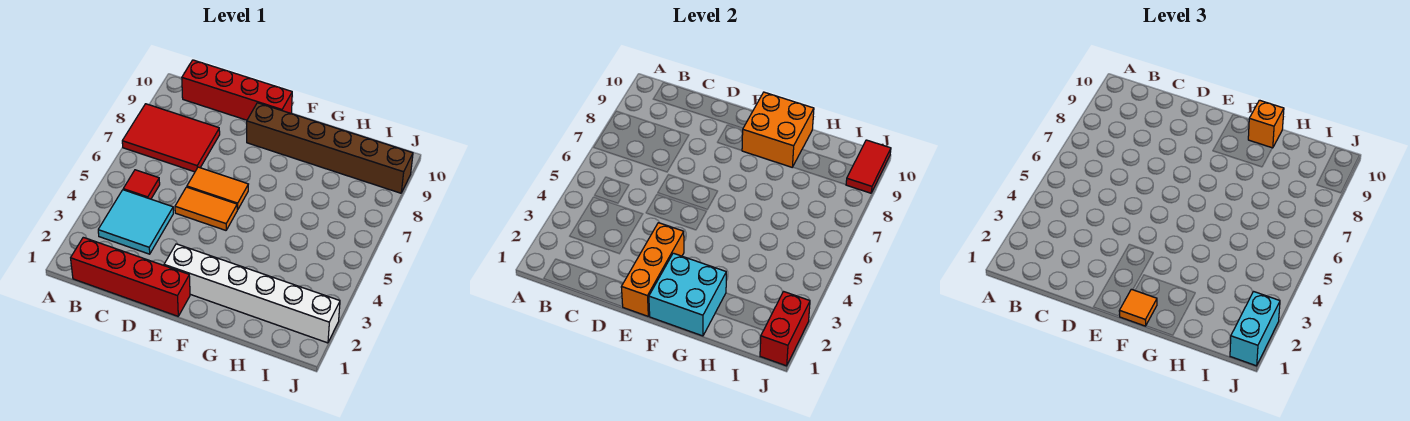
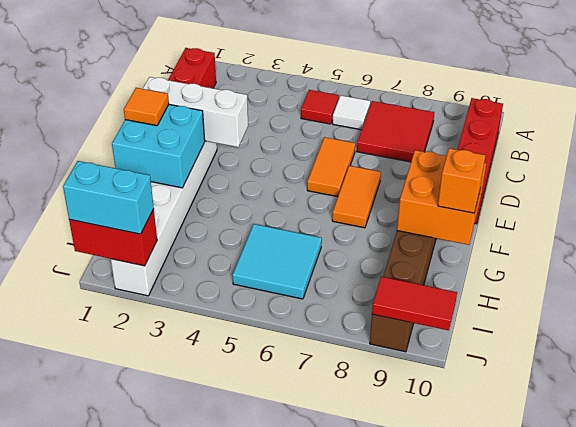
red 2x3 tile [122,104,220,172] -> red 2x2 tile [357,101,434,162]
cyan 2x2 tile [98,190,173,254] -> cyan 2x2 tile moved to [233,224,322,299]
none -> white 1x1 tile [333,95,370,130]
orange 1x2 tile [175,187,237,230] -> orange 1x2 tile moved to [332,166,381,228]
orange 1x3 brick [621,223,684,316] -> white 1x3 brick [143,77,248,147]

